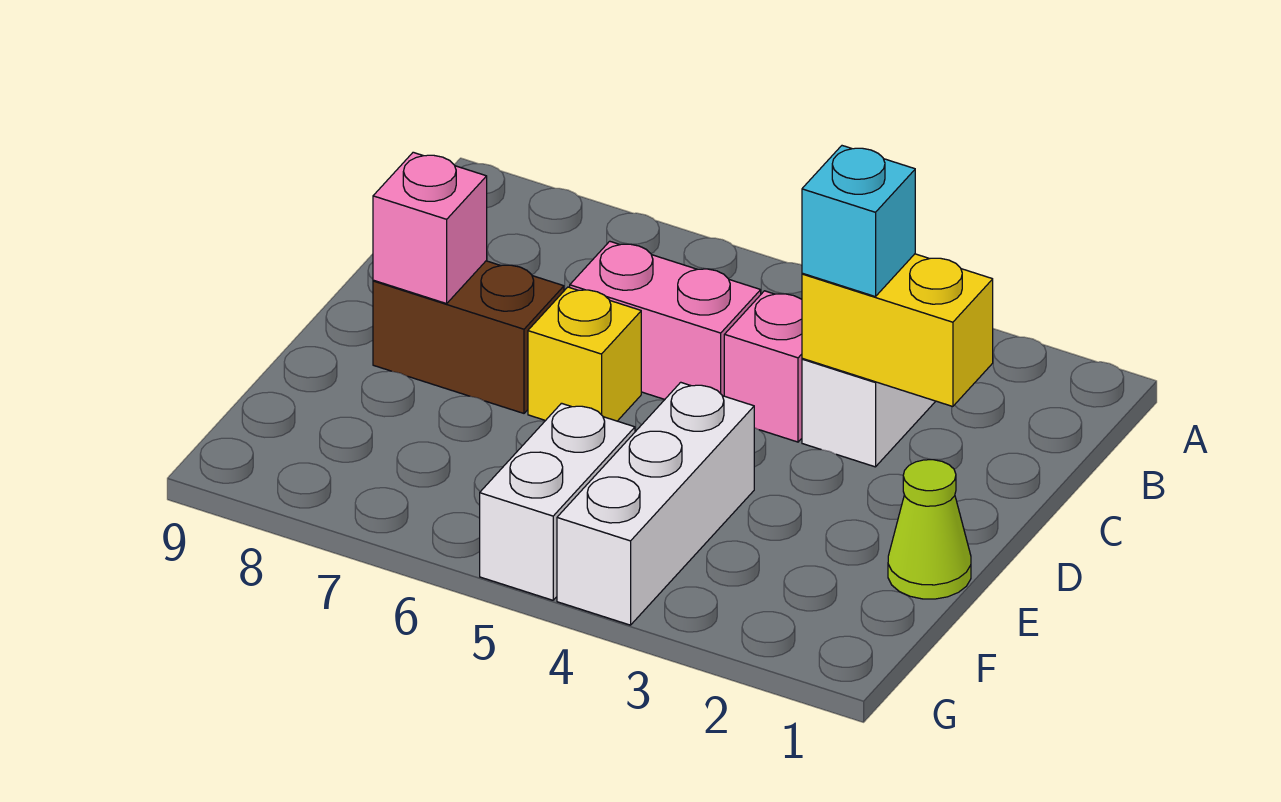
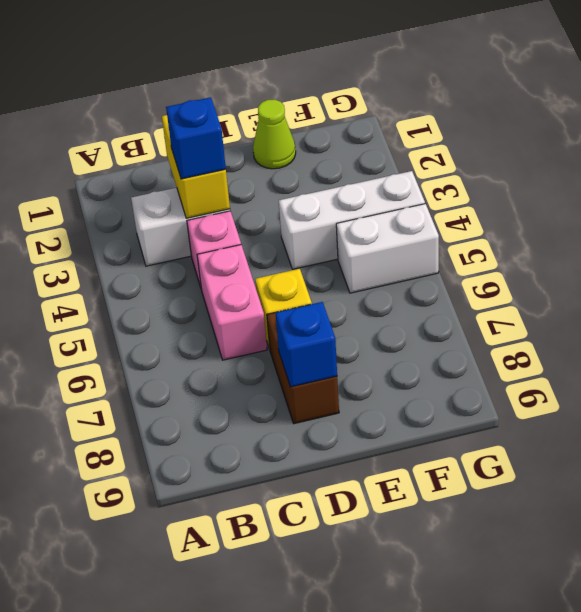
cyan 1x1 brick [802,146,915,297] -> blue 1x1 brick [166,97,226,179]
pink 1x1 brick [373,152,487,304] -> blue 1x1 brick [275,302,337,387]

